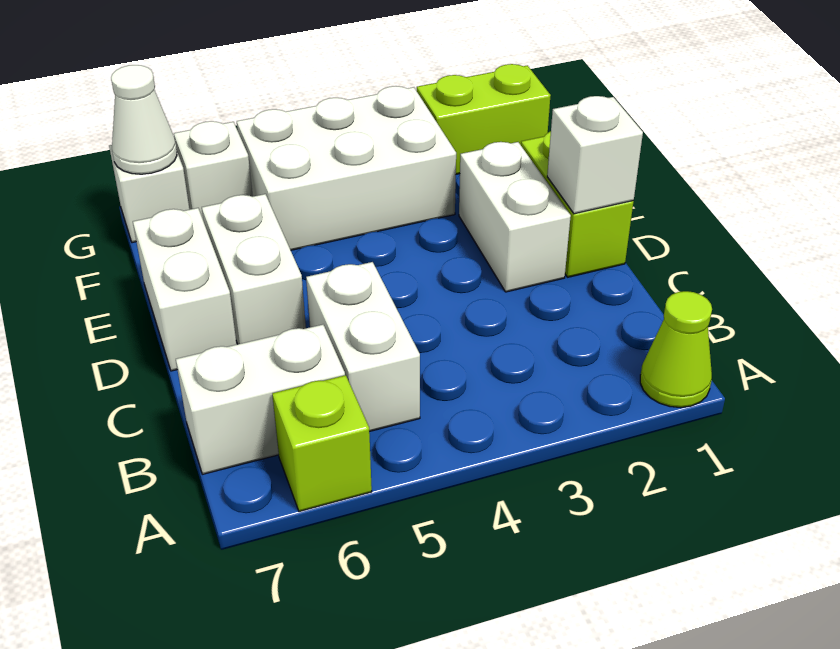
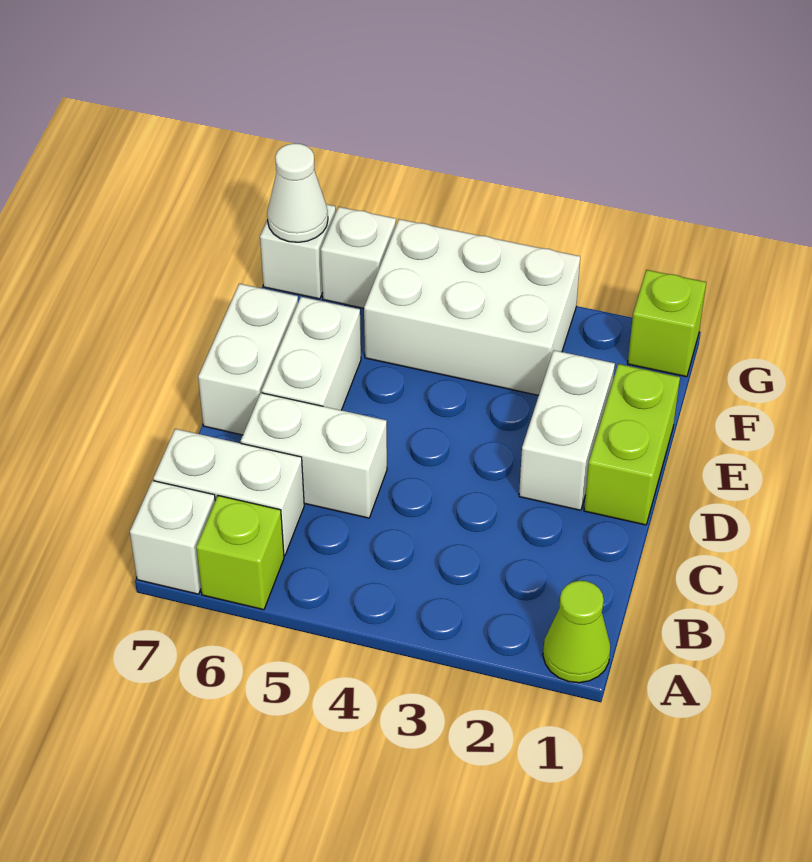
white 1x2 brick [306,262,420,432] -> white 1x2 brick turned to [241,393,387,518]
white 1x1 brick [547,96,643,214] -> white 1x1 brick moved to [130,481,215,594]
lime 1x2 brick [417,64,551,174] -> lime 1x1 brick [628,270,706,377]

